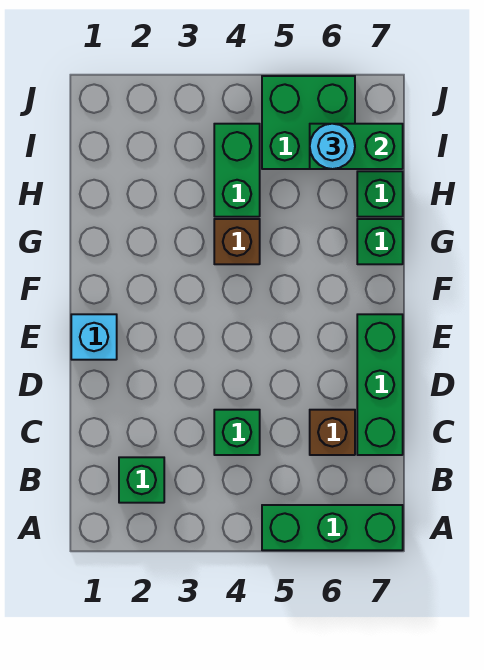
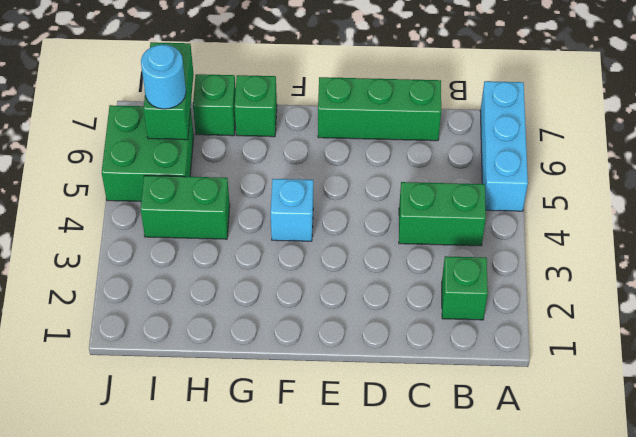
green 1x3 brick [262,505,403,550] -> cyan 1x3 brick [480,81,528,211]
green 1x1 brick [214,410,260,455] -> green 1x2 brick [399,182,486,246]
brown 1x1 brick [310,410,355,455] -> none
cyan 1x1 brick [71,314,117,360] -> cyan 1x1 brick moved to [271,179,313,241]
brown 1x1 brick [214,219,260,264] -> none

